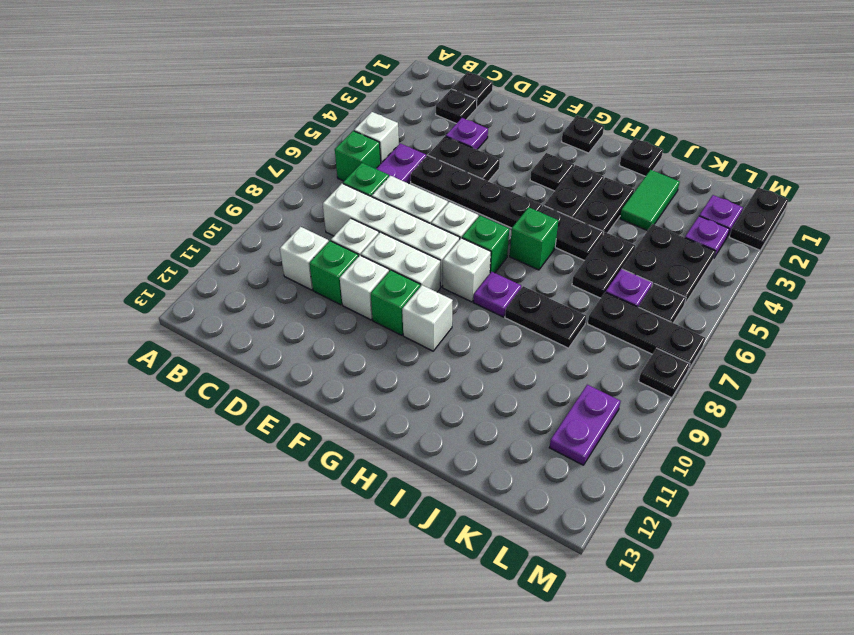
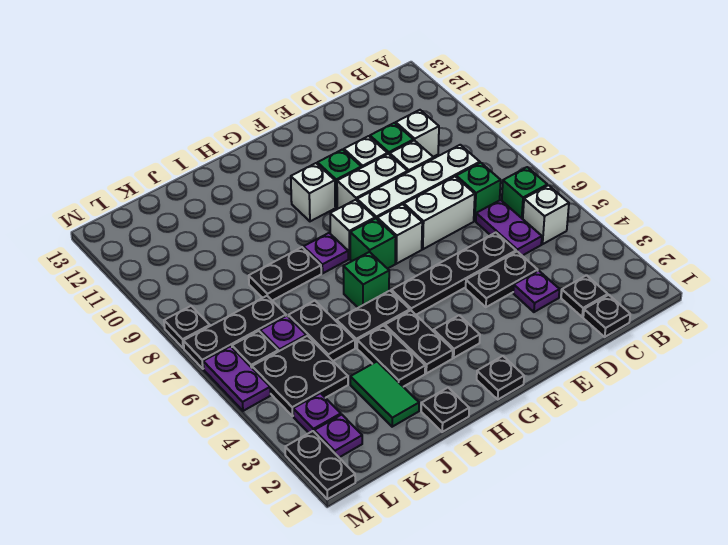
purple 1x2 plate [549,385,621,465] -> purple 1x2 plate moved to [203,346,270,411]

